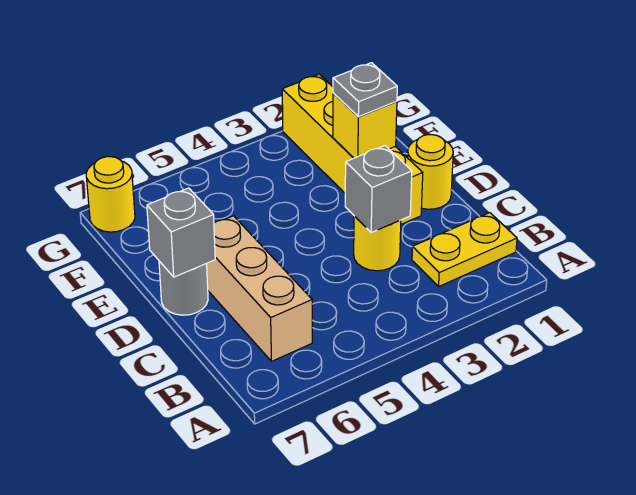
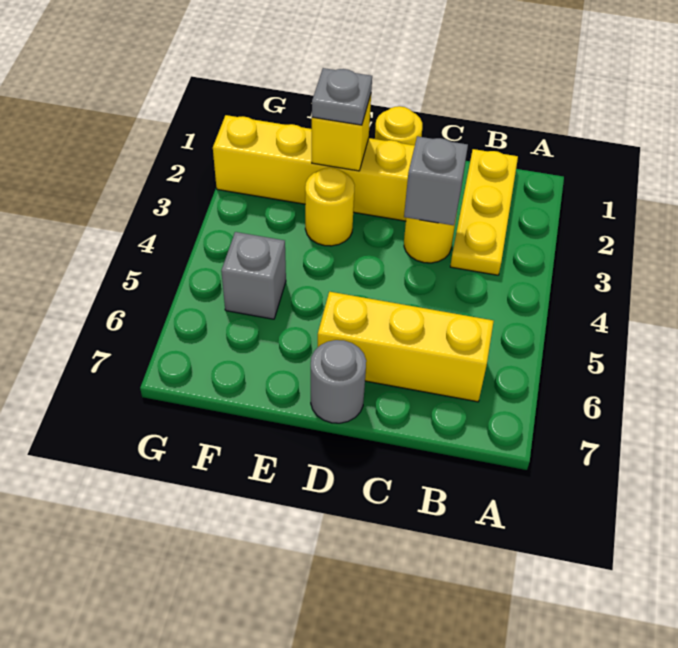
yellow 1x2 plate [412,213,517,286] -> yellow 1x3 plate [450,149,518,275]
tan 1x3 brick [207,216,312,361] -> yellow 1x3 brick [318,292,494,402]
grey 1x1 brick [147,188,215,277] -> grey 1x1 brick moved to [221,232,286,319]
yellow 1x1 round brick [86,157,135,232] -> yellow 1x1 round brick moved to [305,168,355,246]

